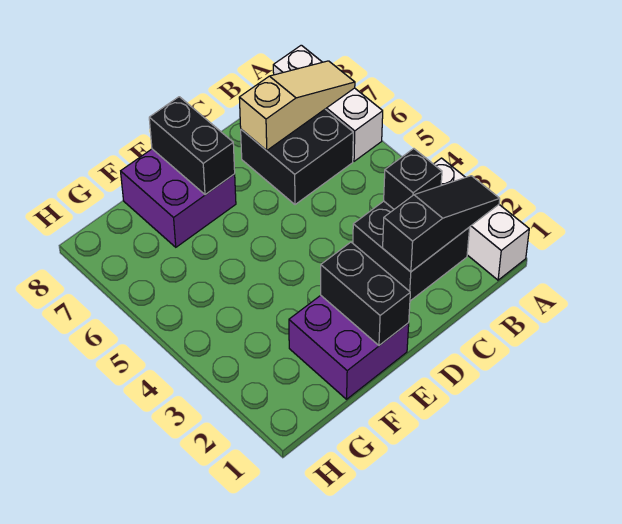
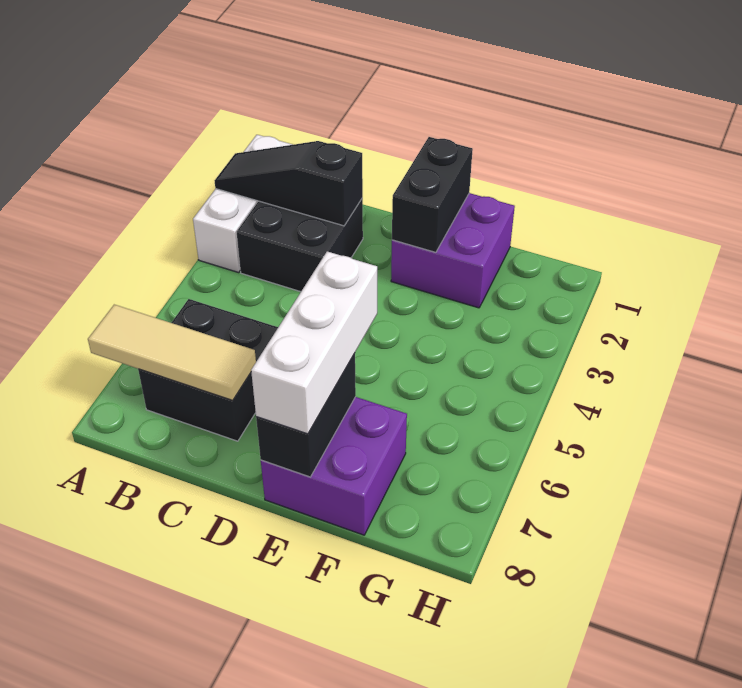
white 1x3 brick [273,45,383,161] -> white 1x3 brick moved to [251,251,377,434]
tan 1x3 slope [239,61,355,150] -> tan 1x3 tile [88,305,256,401]
black 1x1 brick [384,149,442,209] -> none

